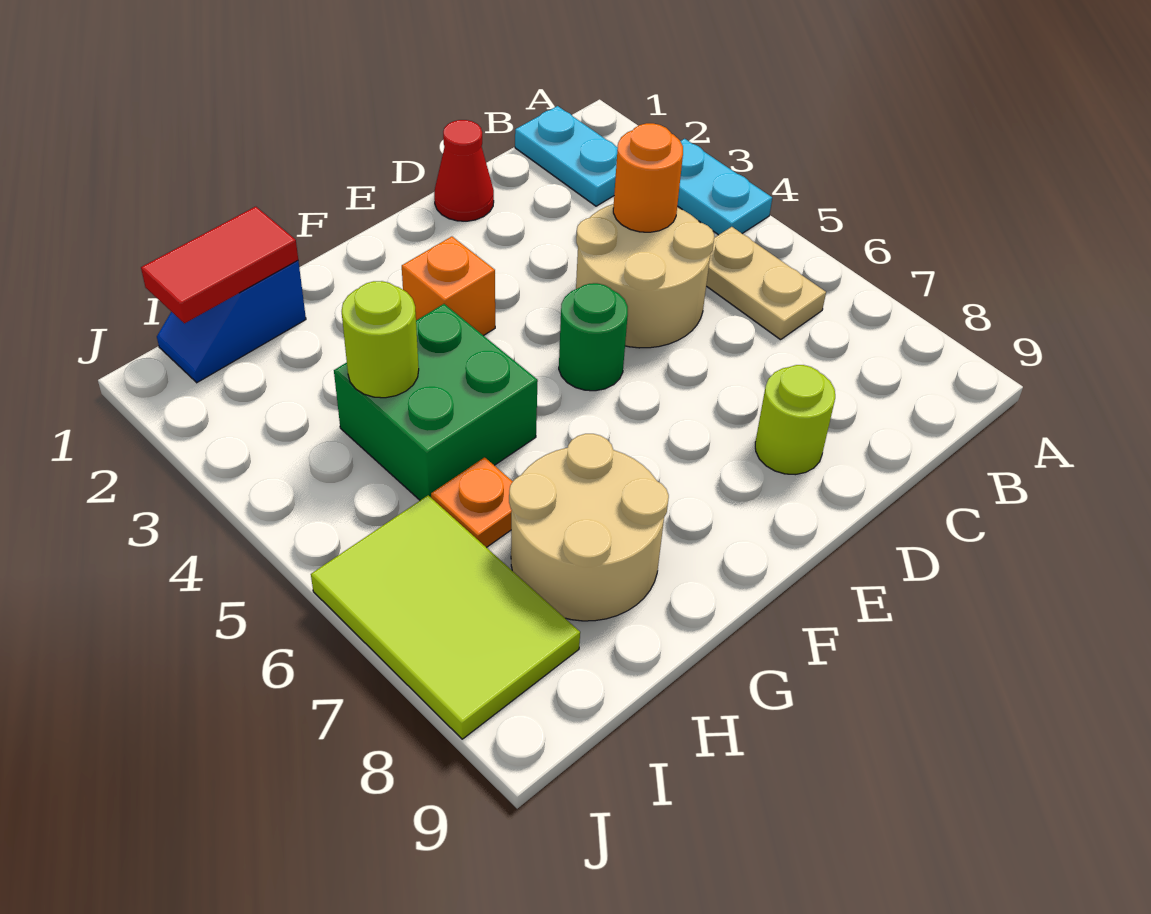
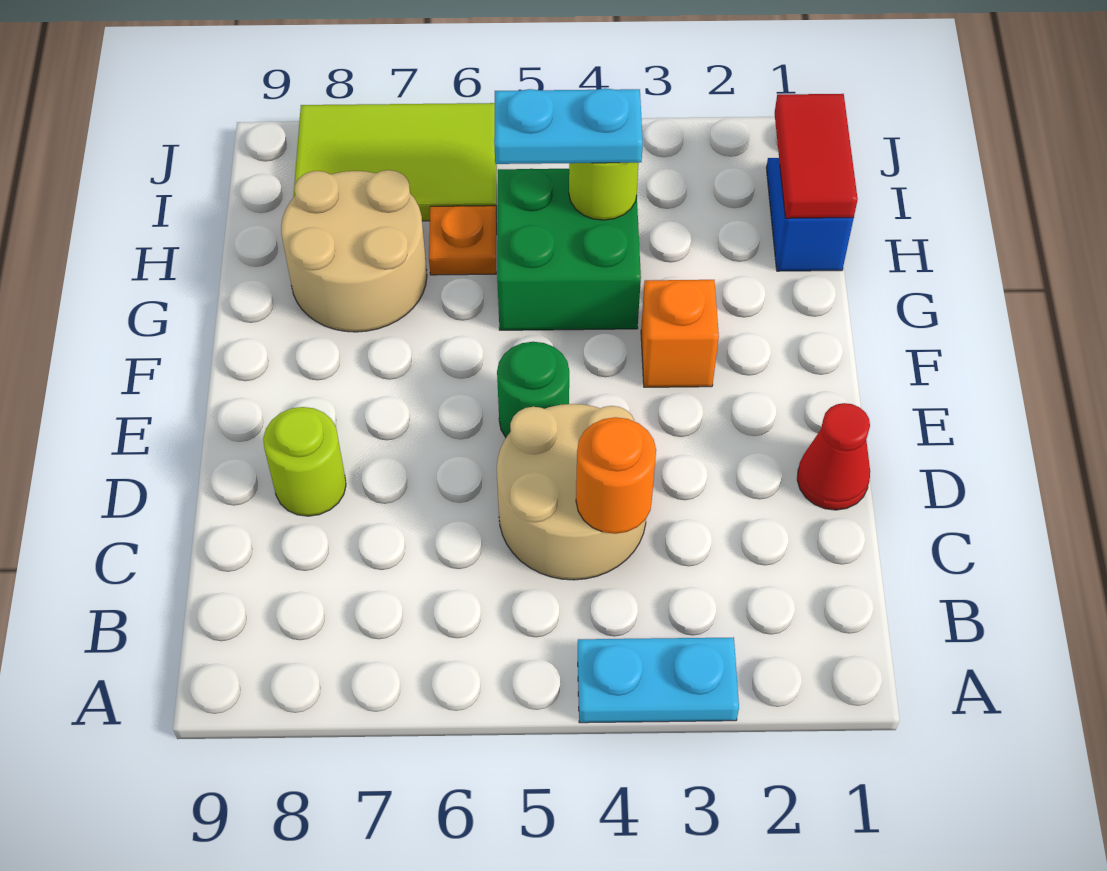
cyan 1x2 plate [515,106,618,206] -> cyan 1x2 plate moved to [494,88,643,164]
tan 1x2 plate [706,227,826,340] -> none

